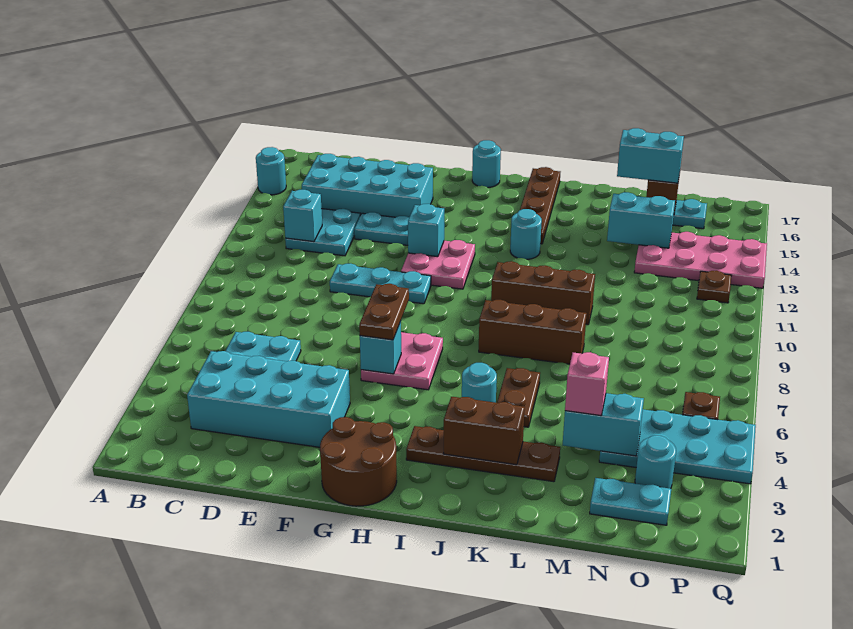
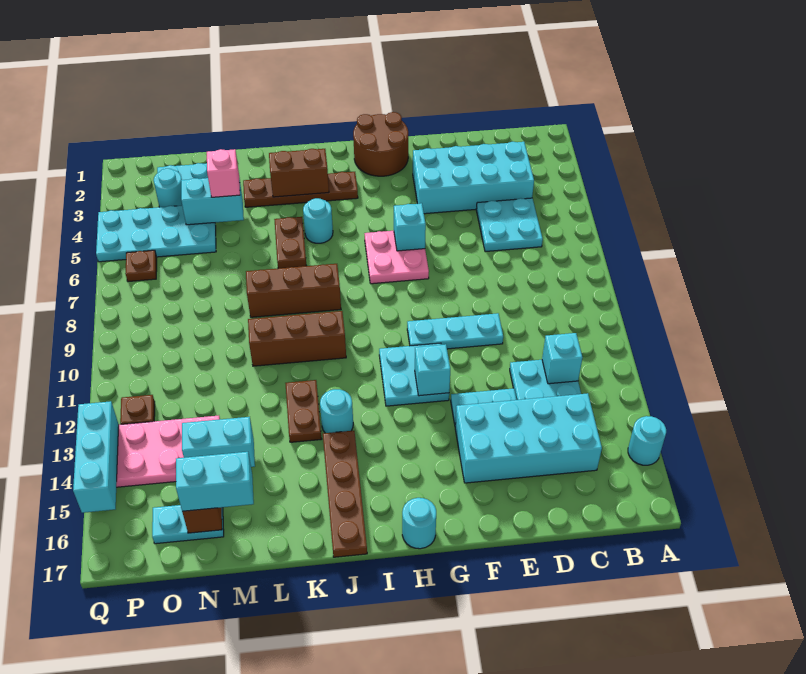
brown 1x2 plate [359,284,409,340] -> brown 1x2 plate moved to [285,380,321,442]
pink 2x2 plate [401,240,475,289] -> cyan 2x2 plate [379,343,449,406]
none -> cyan 1x3 brick [73,401,119,513]

